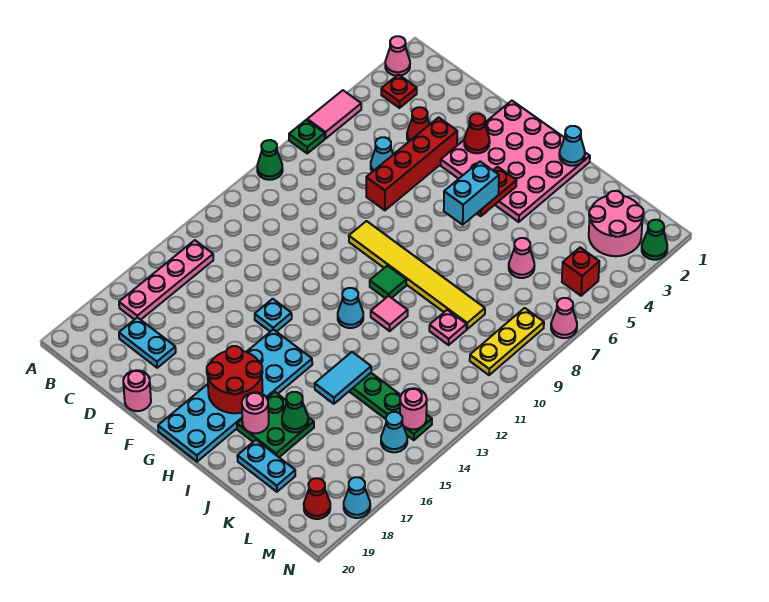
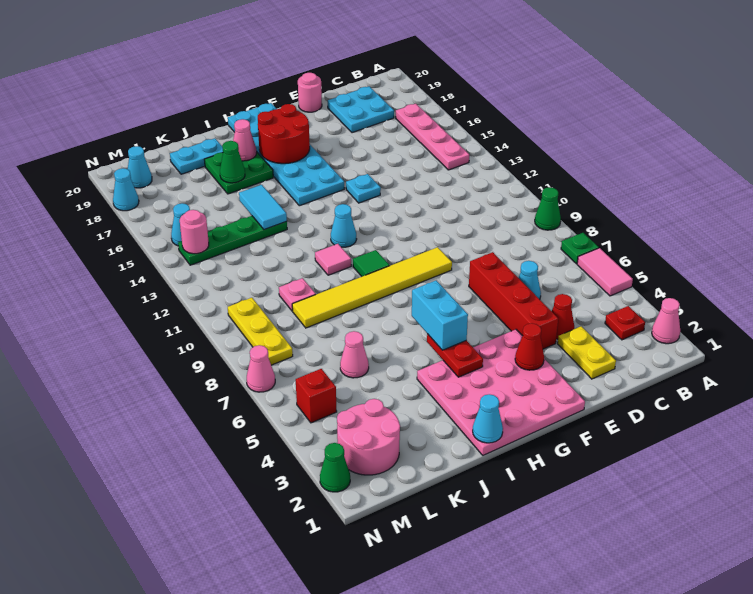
cyan 1x2 plate [119,317,176,368] -> cyan 2x2 plate [328,86,394,133]
none -> yellow 1x2 plate [558,326,616,379]
pink 1x1 round brick [242,392,269,433] -> pink 1x1 cone [233,119,256,161]
red 1x1 cone [304,478,330,519] -> cyan 1x1 cone [128,146,152,188]

